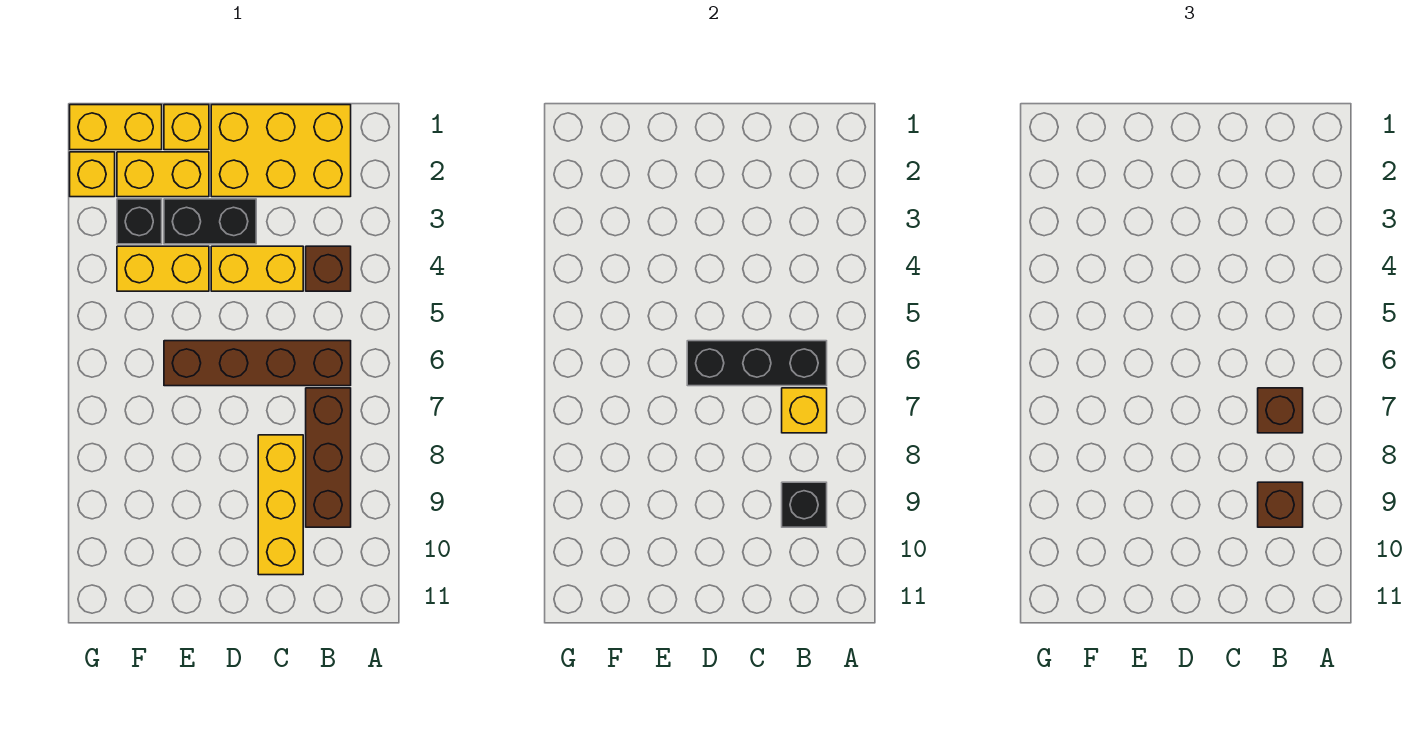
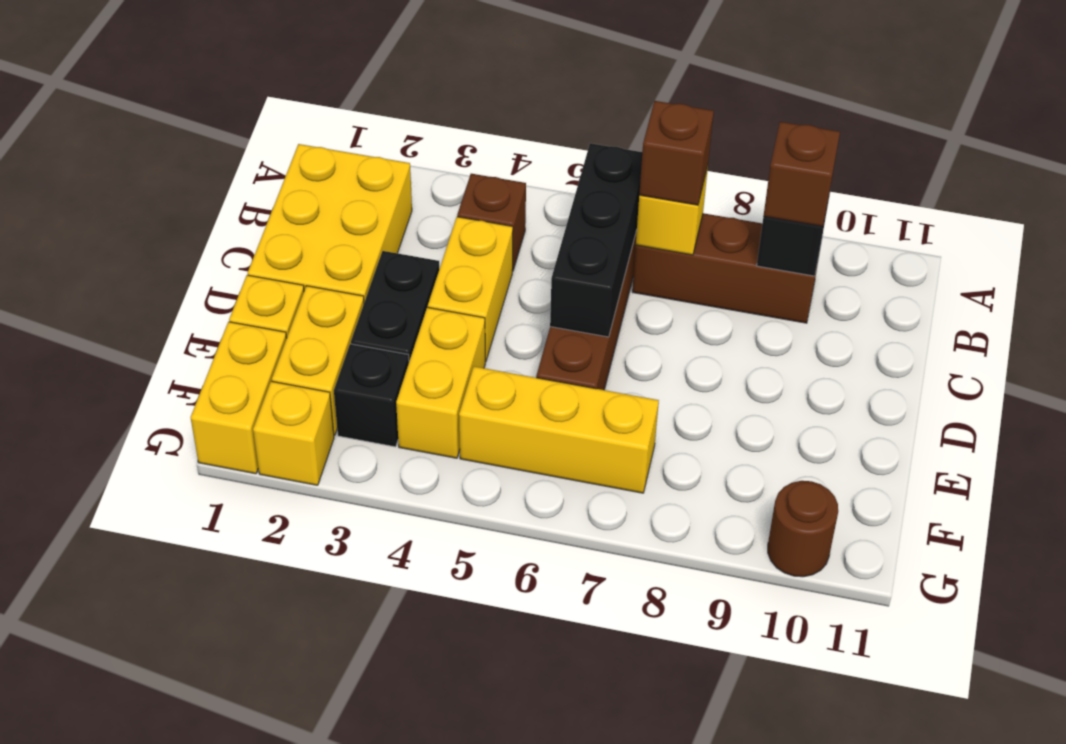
yellow 1x3 brick [258,435,303,575] -> yellow 1x3 brick moved to [459,367,659,493]
none -> brown 1x1 round brick [768,481,838,577]

